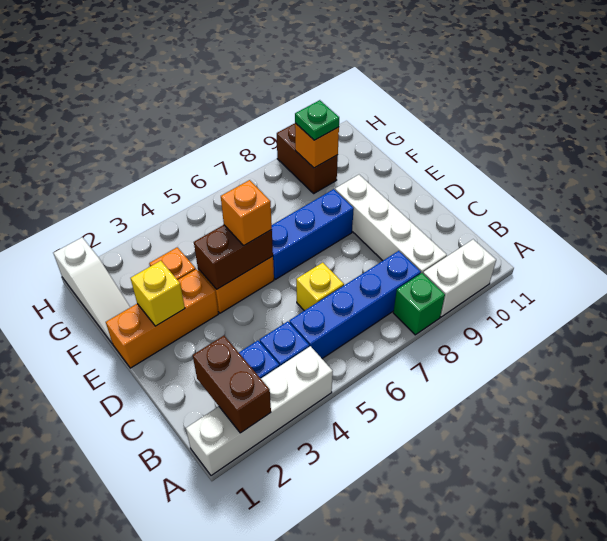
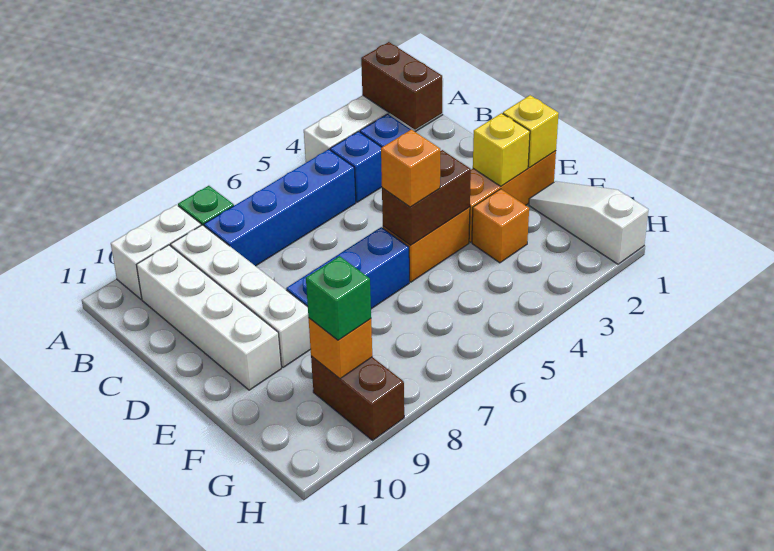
none -> white 1x4 brick [137,245,281,390]
yellow 1x1 brick [296,263,344,311] -> yellow 1x1 brick moved to [503,95,559,168]
green 1x1 plate [295,100,339,140] -> green 1x1 brick [306,256,371,340]

